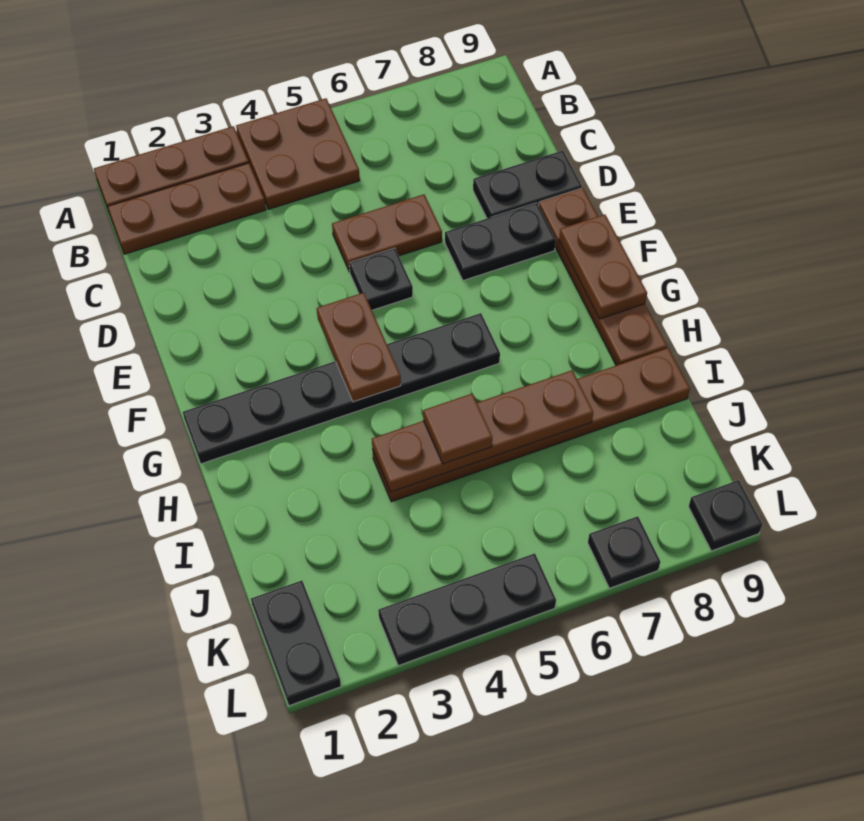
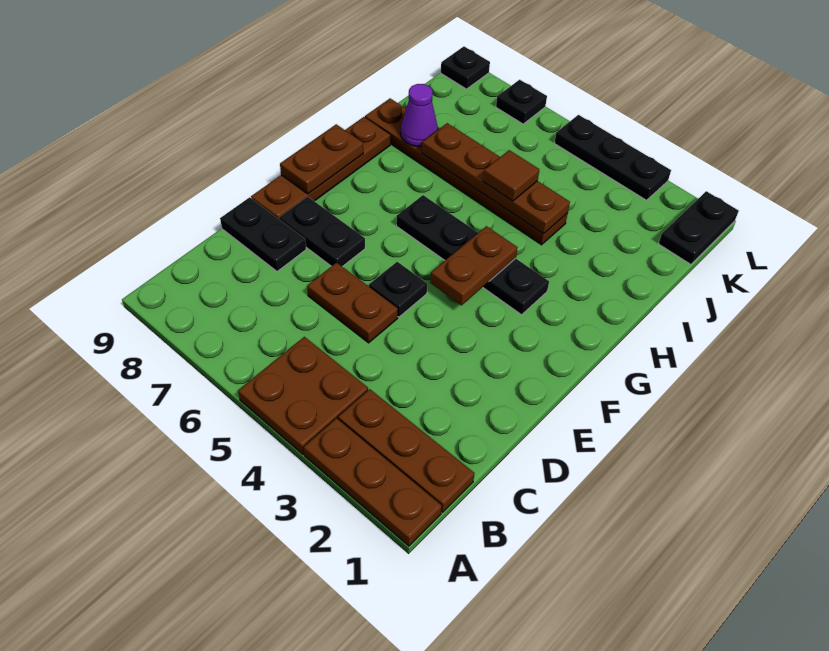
black 1x6 plate [183,313,500,464] -> black 1x4 plate [396,195,549,315]
none -> purple 1x1 cone [401,84,438,147]

